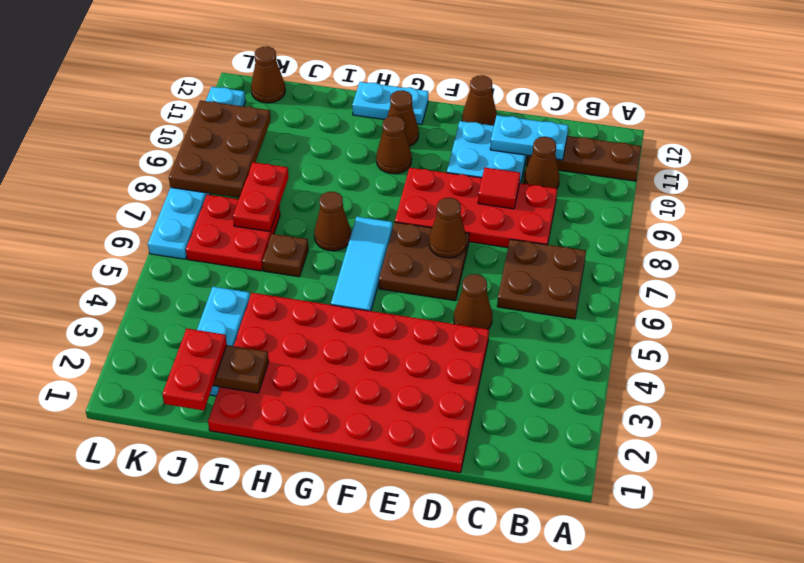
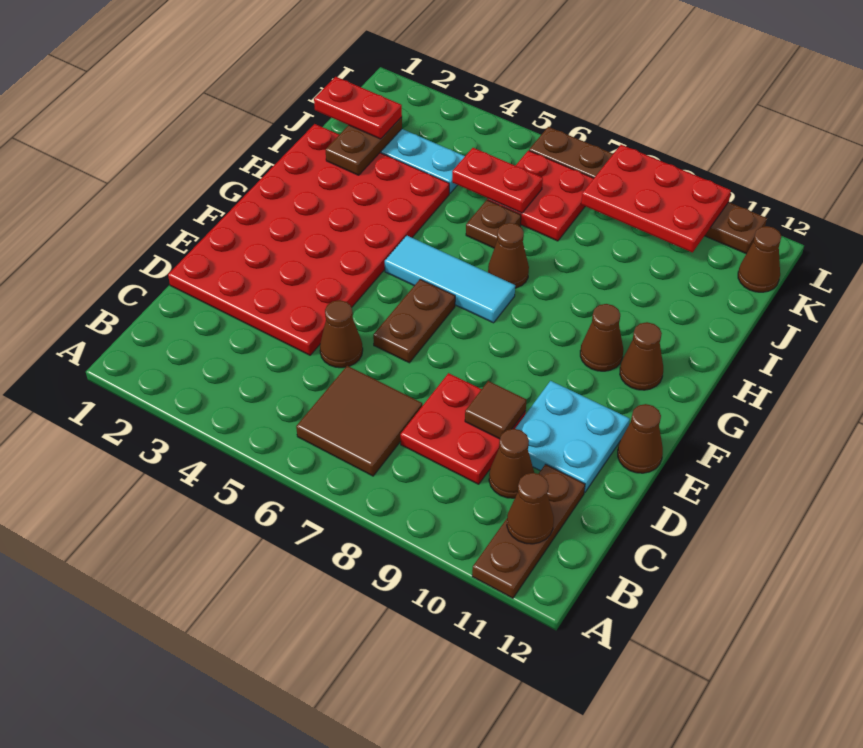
brown 2x2 plate [497,239,586,319] -> brown 2x2 tile [296,366,422,476]
red 2x4 plate [395,167,557,248] -> red 2x2 plate [400,373,526,484]
cyan 1x2 plate [490,115,568,160] -> none
red 1x1 tile [478,168,520,209] -> brown 1x1 tile [465,381,526,439]
brown 2x2 plate [379,222,469,301] -> brown 1x2 plate [373,279,455,363]
brown 1x1 cone [429,198,466,258] -> brown 1x1 cone moved to [507,473,554,544]
cyan 1x2 plate [352,82,428,125] -> none
red 1x2 plate [233,162,289,232] -> red 1x2 plate moved to [452,148,543,213]
brown 2x3 plate [169,100,271,198] -> red 2x3 plate [581,145,731,253]
cyan 1x6 plate [148,87,246,259] -> brown 1x6 plate [529,127,767,254]

